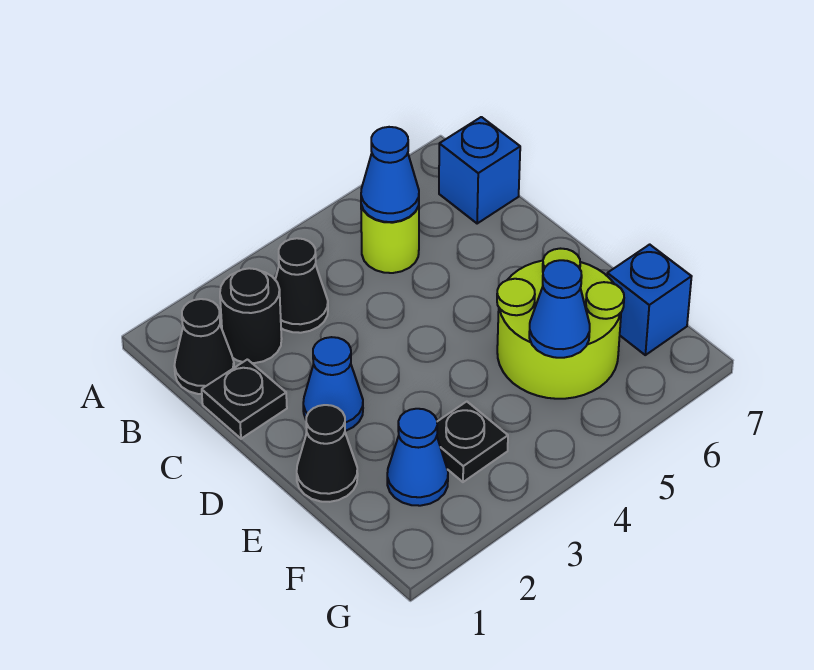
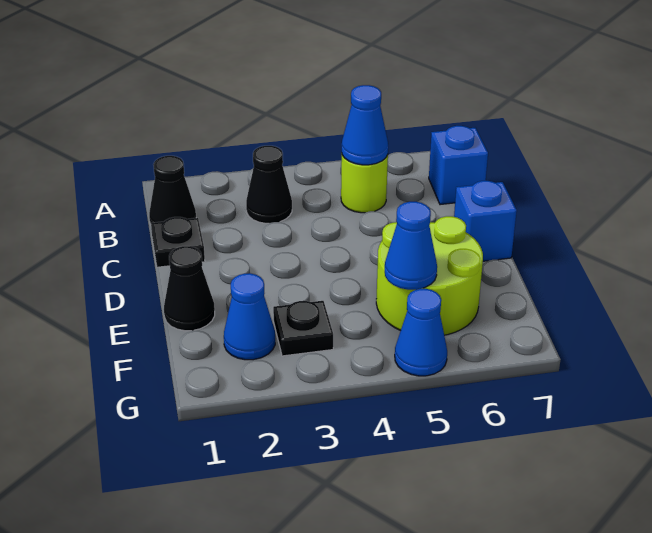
black 1x1 round brick [220,268,282,363] -> none
blue 1x1 cone [303,337,363,431] -> blue 1x1 cone moved to [395,289,447,376]
blue 1x1 brick [607,244,692,355] -> blue 1x1 brick moved to [454,181,517,261]

